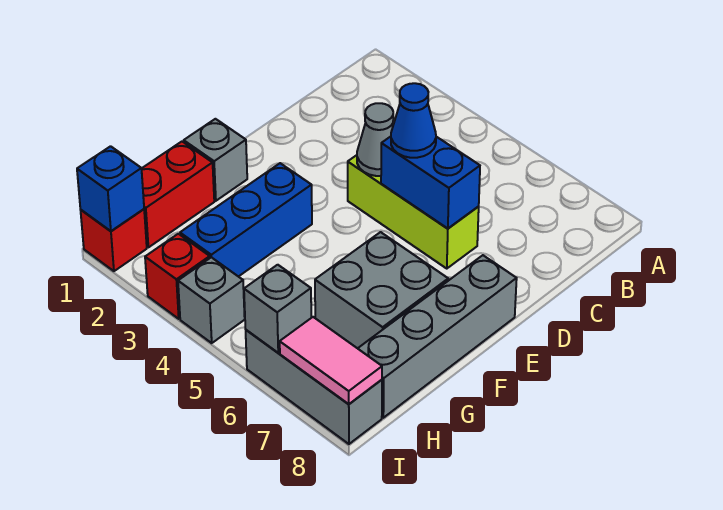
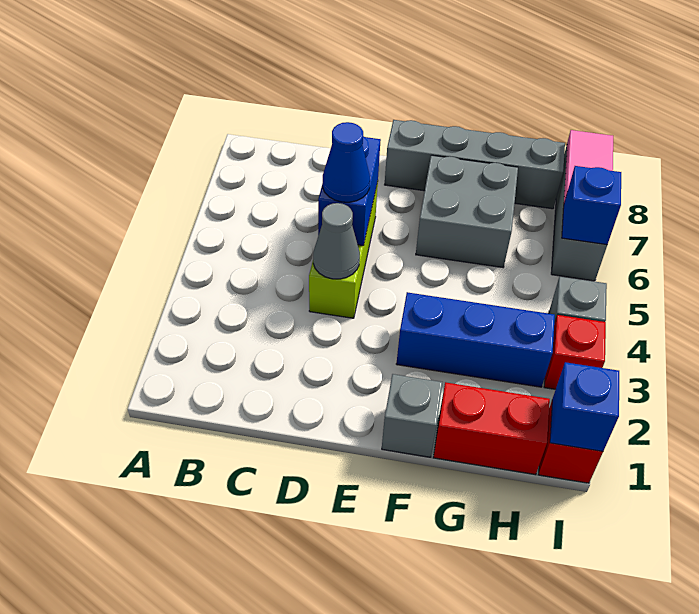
grey 1x1 brick [244,265,311,353] -> blue 1x1 brick [562,166,621,245]

